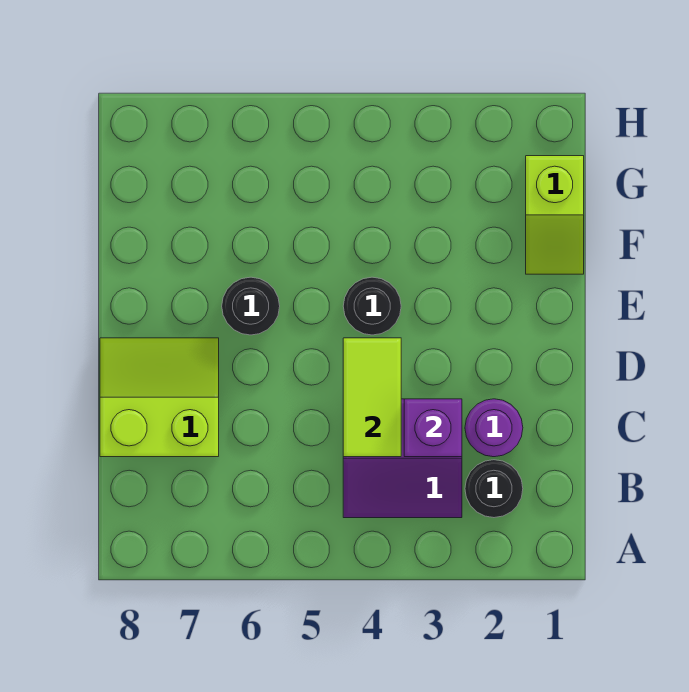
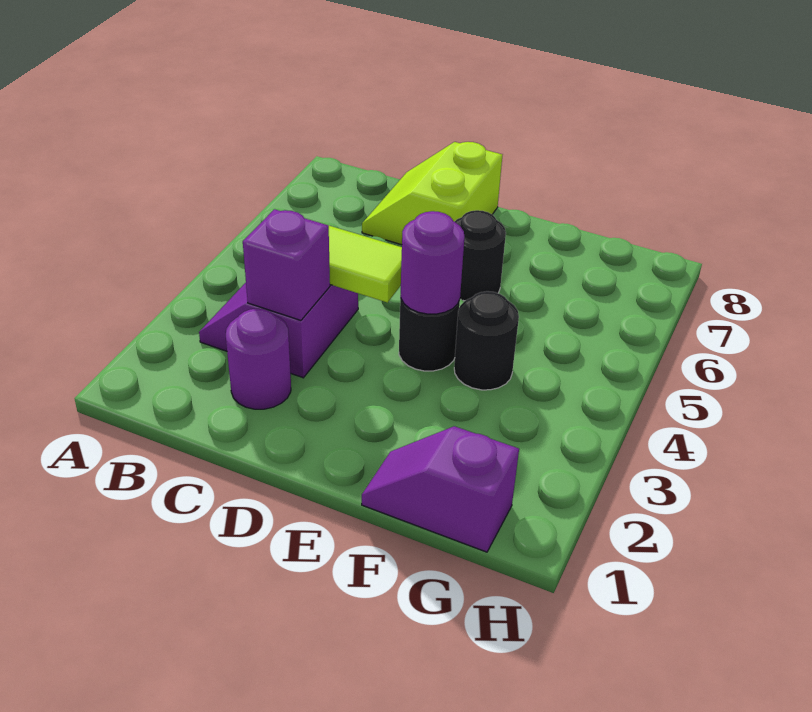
black 1x1 round brick [465,460,523,518] -> black 1x1 round brick moved to [454,291,519,390]
lime 2x2 slope [100,338,219,457] -> lime 2x2 slope turned to [362,142,502,245]
none -> purple 1x1 round brick [401,211,465,314]
lime 1x2 slope [526,156,584,274] -> purple 1x2 slope [362,426,519,552]

